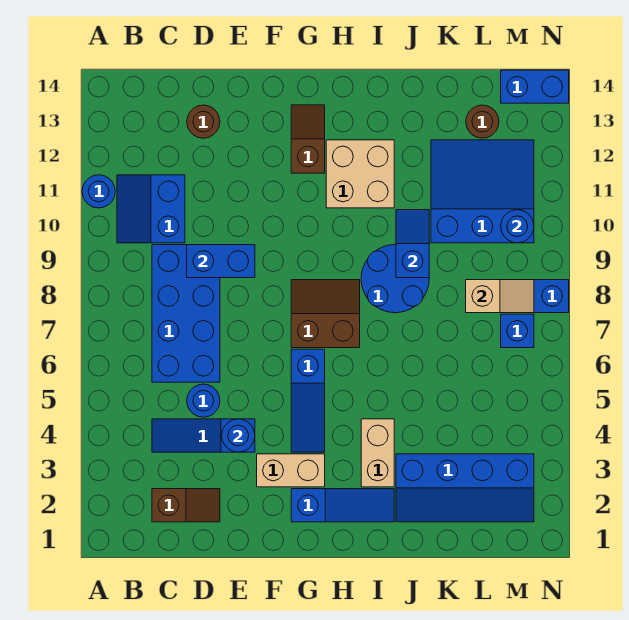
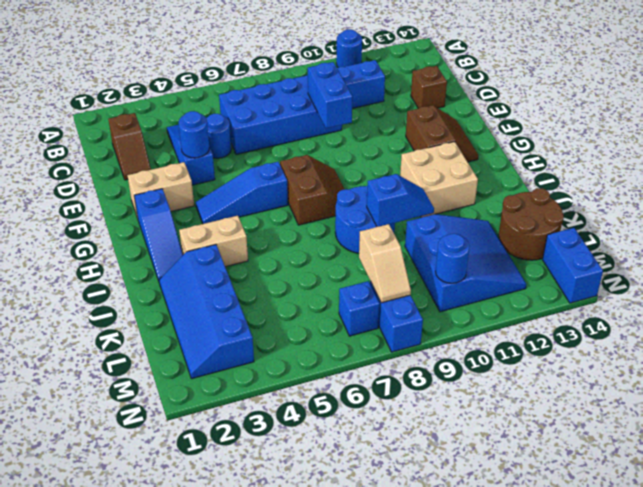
brown 1x1 round brick [187,105,220,138] -> brown 1x1 brick [411,66,447,108]
tan 1x2 brick [257,454,325,487] -> tan 1x2 brick turned to [127,162,194,218]
brown 1x2 slope [291,105,325,173] -> brown 2x2 slope [406,105,478,162]
brown 1x1 round brick [466,105,499,138] -> brown 2x2 round brick [498,188,564,260]

